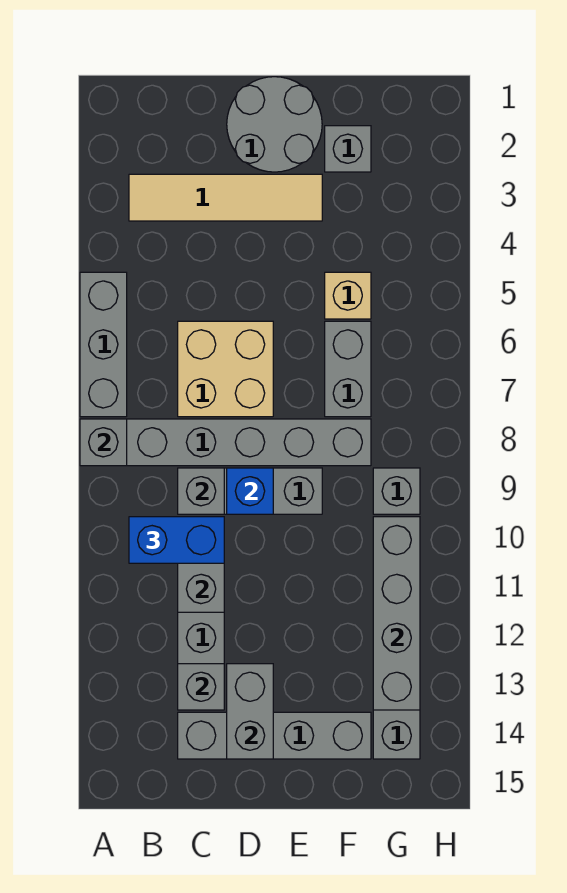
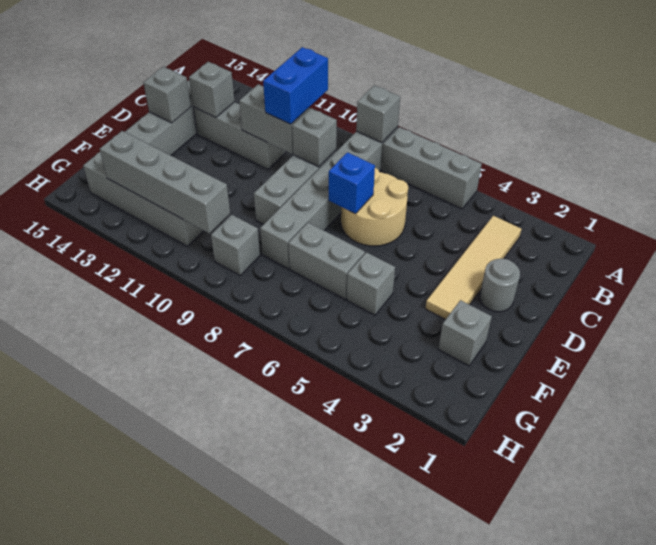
tan 2x2 brick [178,321,273,417] -> tan 2x2 round brick [341,168,408,246]
grey 2x2 round brick [227,77,322,172] -> grey 1x1 round brick [480,259,520,312]
blue 1x1 brick [227,468,273,514] -> blue 1x1 brick moved to [329,152,375,214]
grey 1x2 brick [227,664,273,759] -> grey 1x1 brick [143,67,191,123]
tan 1x1 brick [325,272,371,319] -> grey 1x1 brick [347,252,395,315]

